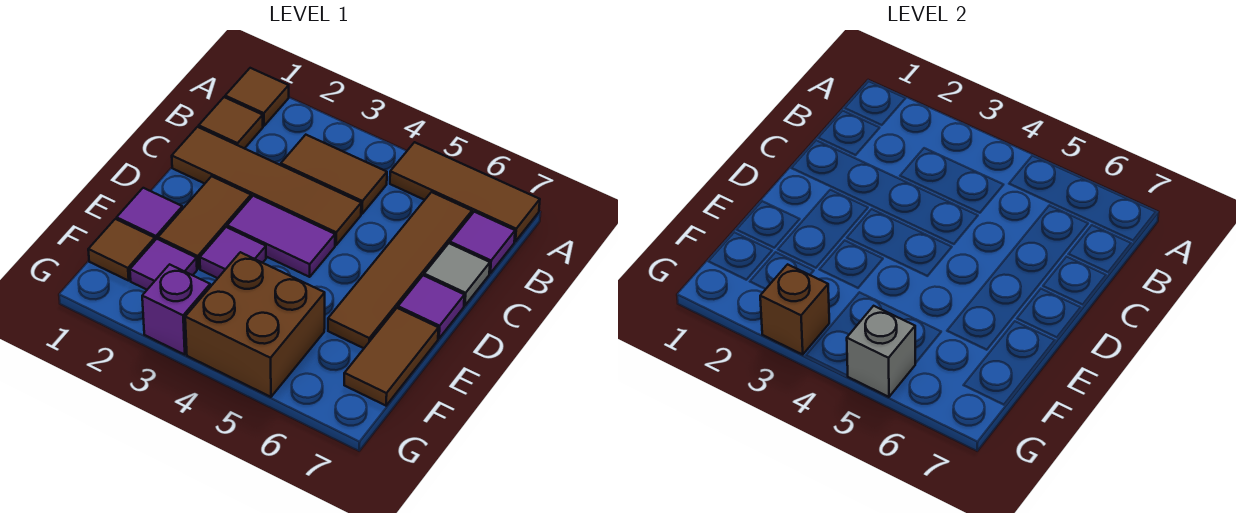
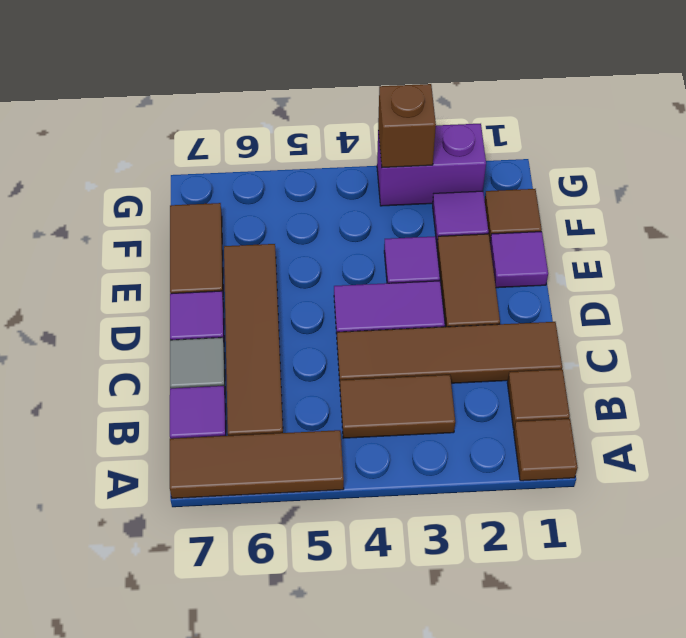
brown 2x2 brick [185,252,325,397] -> none
purple 1x1 brick [142,264,210,354] -> purple 1x2 brick [377,124,486,206]
grey 1x1 brick [847,306,915,397] -> none

